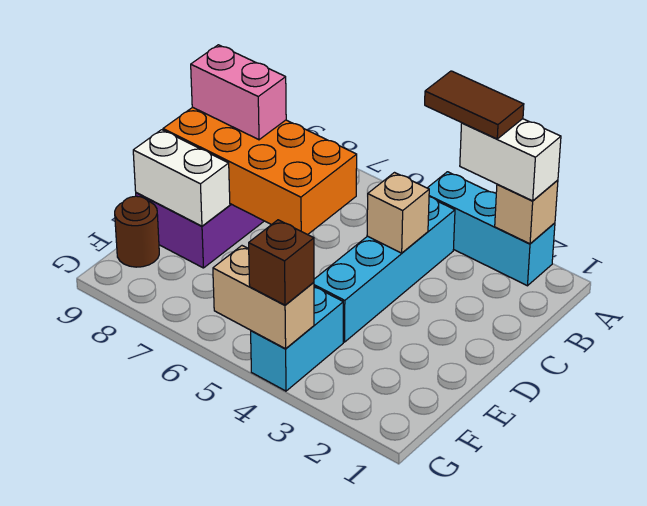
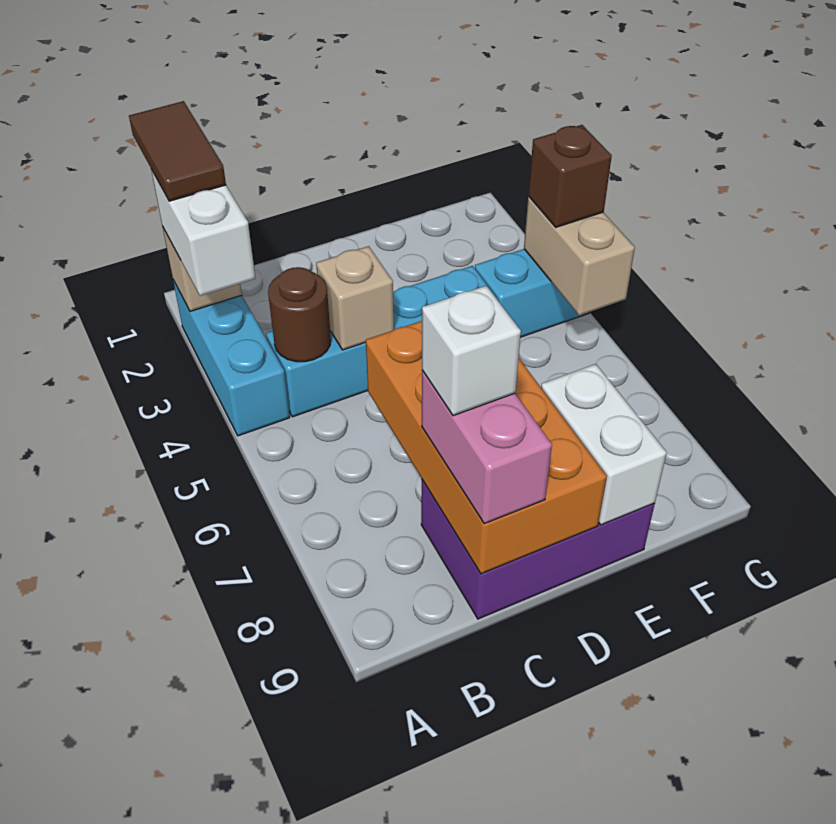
brown 1x2 tile [425,71,524,139] -> brown 1x2 tile moved to [129,101,226,201]
none -> white 1x1 brick [422,286,521,416]
brown 1x1 round brick [115,196,159,267] -> brown 1x1 round brick moved to [268,267,331,362]

